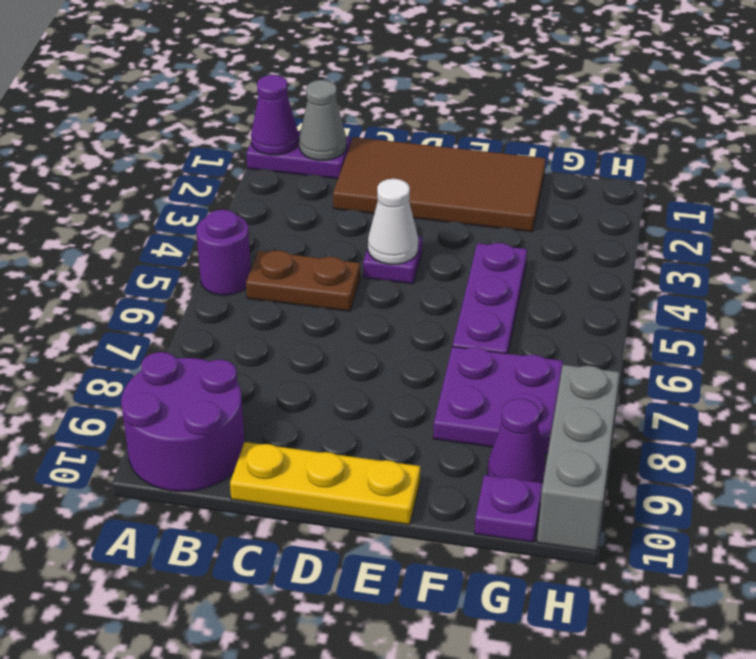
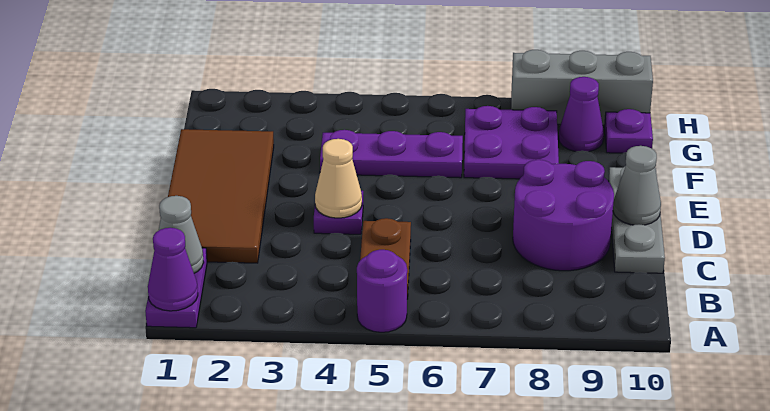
purple 2x2 round brick [121,352,245,492] -> purple 2x2 round brick moved to [513,160,614,271]
yellow 1x3 plate [230,442,420,525] -> grey 1x3 plate [609,167,665,273]
white 1x1 cone [368,179,418,264] -> tan 1x1 cone [315,139,362,218]
none -> grey 1x1 cone [613,146,661,225]

